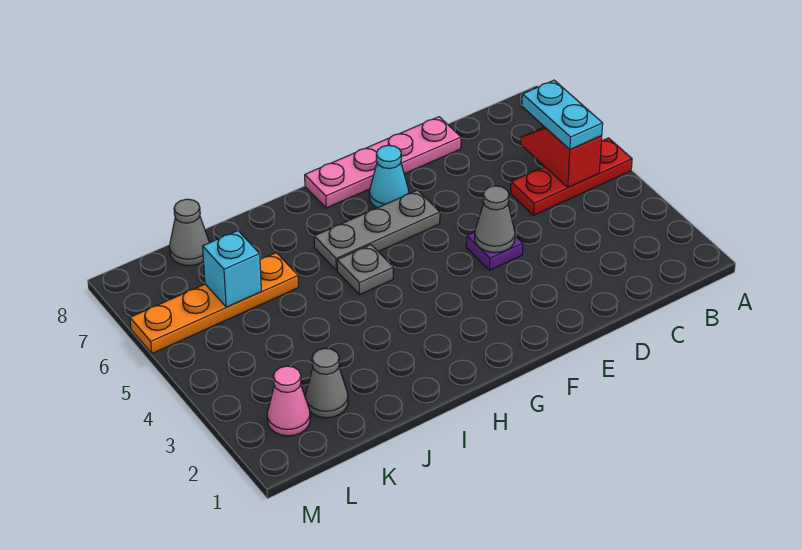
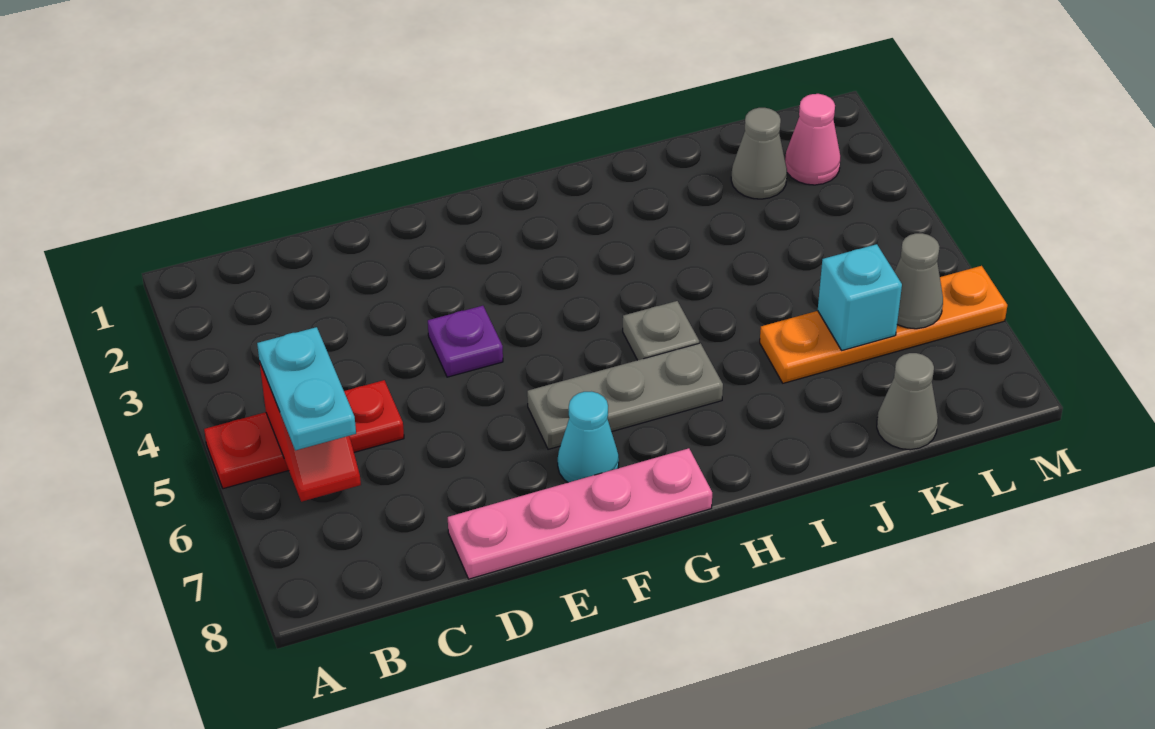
grey 1x1 cone [475,186,515,253] -> grey 1x1 cone moved to [894,233,943,329]

